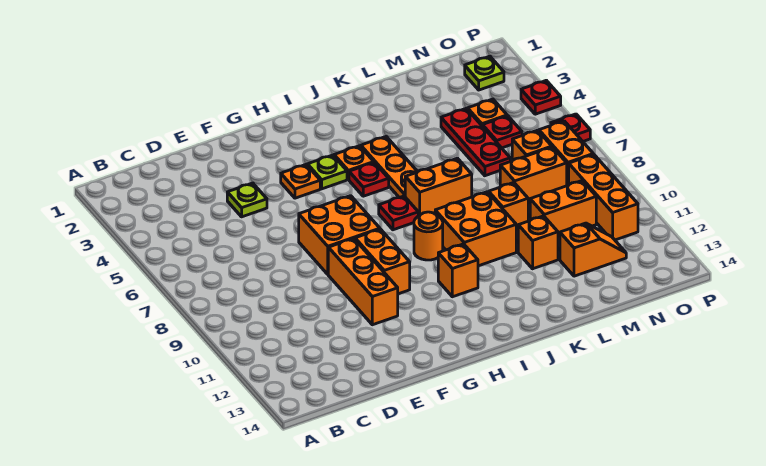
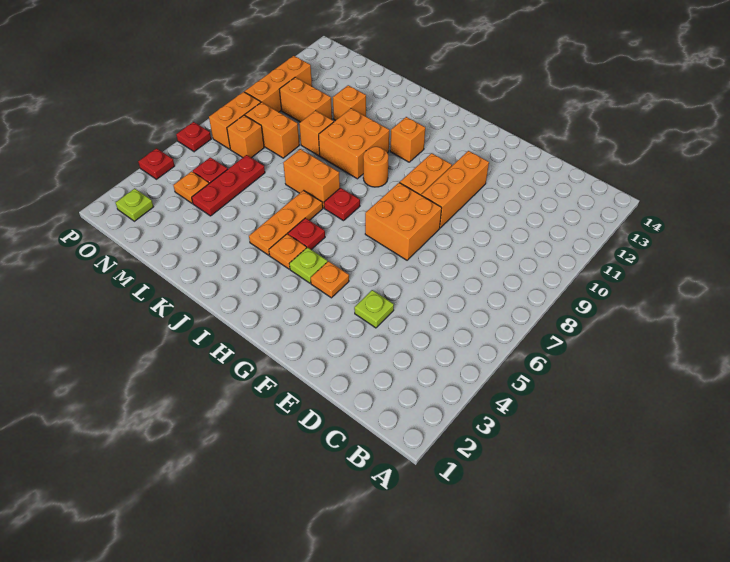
orange 1x2 slope [560,223,626,276] -> none

